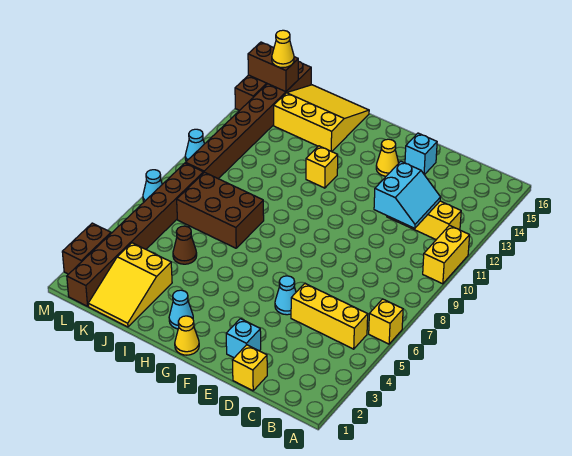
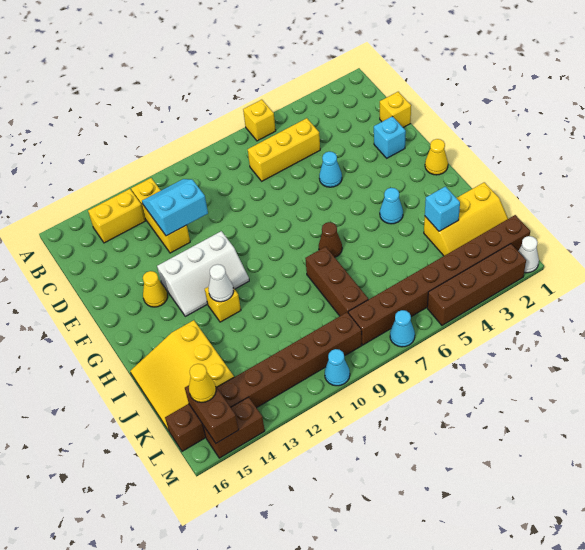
yellow 1x2 brick [423,225,470,284] -> yellow 1x2 brick moved to [88,189,145,243]
yellow 1x3 brick [291,283,368,349] -> yellow 1x3 brick turned to [248,118,320,181]
cyan 1x1 brick [405,133,437,175] -> cyan 1x1 brick moved to [425,187,460,231]
none -> white 2x3 slope [157,231,249,316]
cyan 1x1 cone [169,290,193,329] -> cyan 1x1 cone moved to [380,188,403,224]
none -> white 1x1 cone [208,264,234,302]
brown 2x3 brick [177,172,264,248] -> brown 1x3 brick [305,247,368,316]
yellow 2x3 slope [88,243,172,327] -> yellow 2x3 slope turned to [424,182,508,256]
brown 1x1 cone [173,226,197,264] -> brown 1x1 cone moved to [319,222,342,257]
none -> white 1x1 cone [518,236,539,273]
brown 1x2 brick [62,223,111,274] -> brown 1x4 brick [427,244,526,325]

